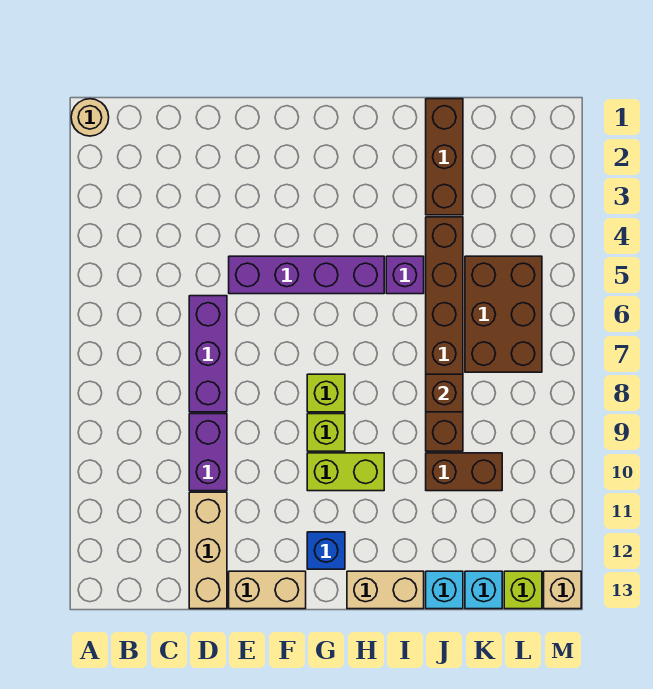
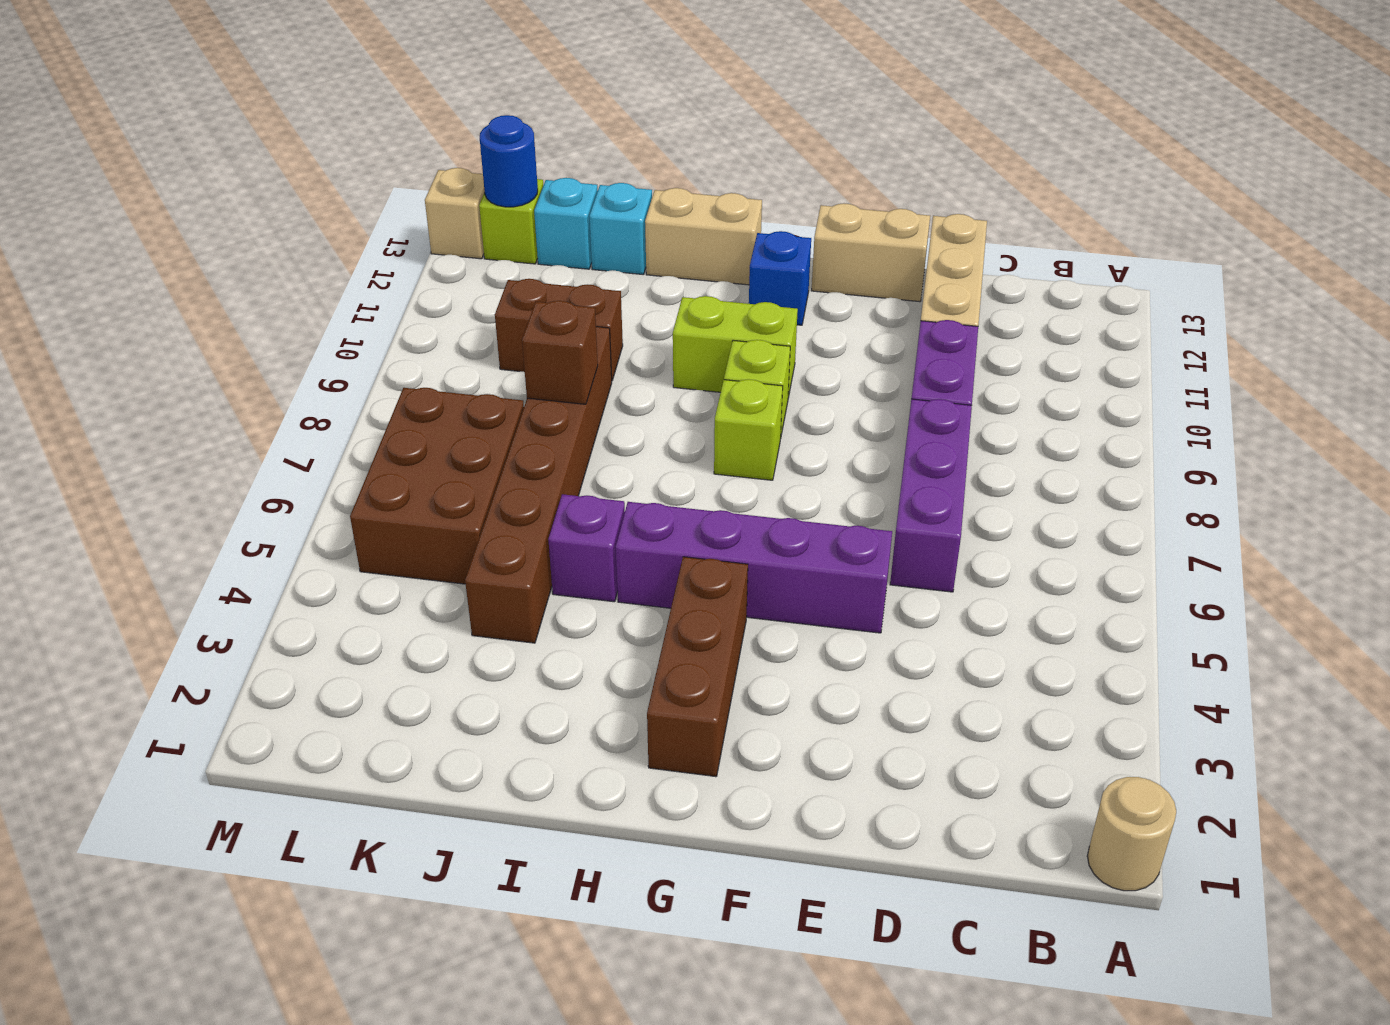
brown 1x3 brick [426,99,463,215] -> brown 1x3 brick moved to [647,557,748,777]
none -> blue 1x1 round brick [480,115,538,207]

